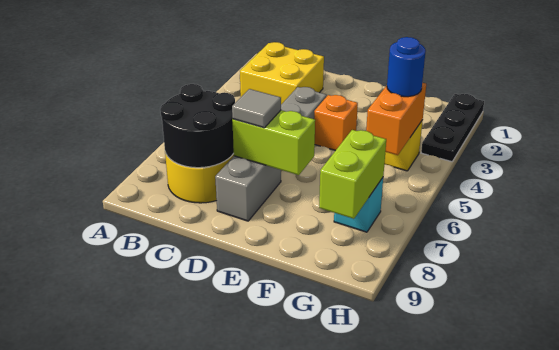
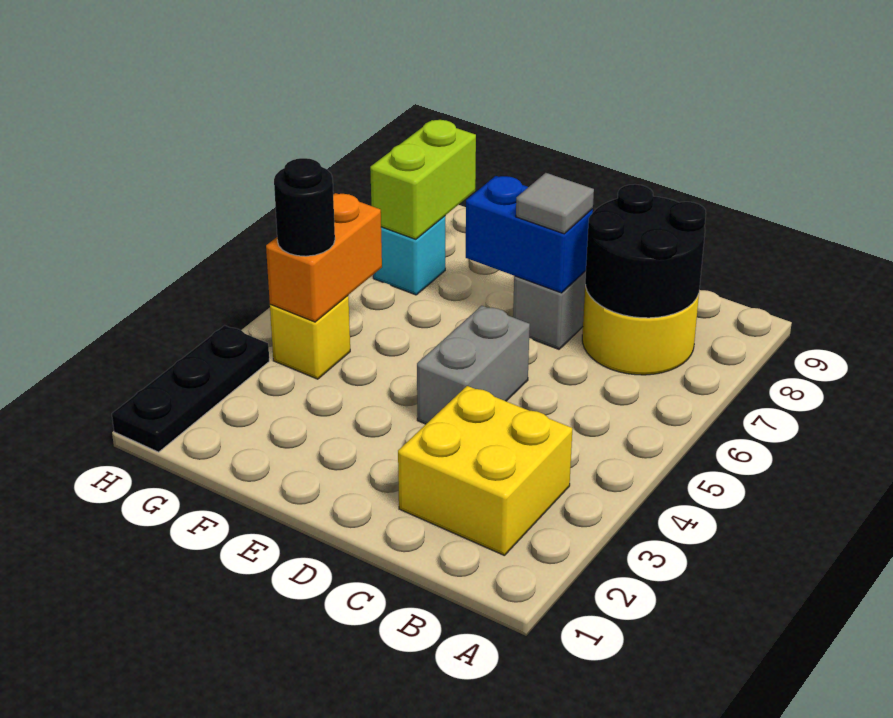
lime 1x2 brick [232,110,315,175] -> blue 1x2 brick [466,176,593,293]
orange 1x1 brick [314,95,358,151] -> none
blue 1x1 round brick [387,37,426,97] -> black 1x1 round brick [274,158,335,256]

